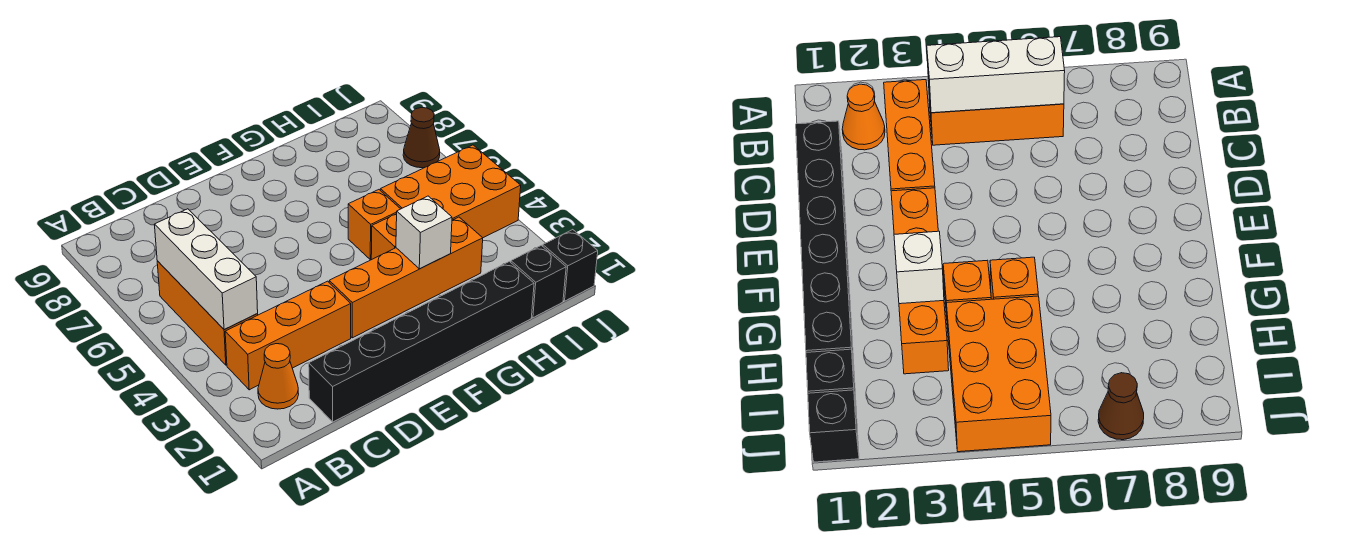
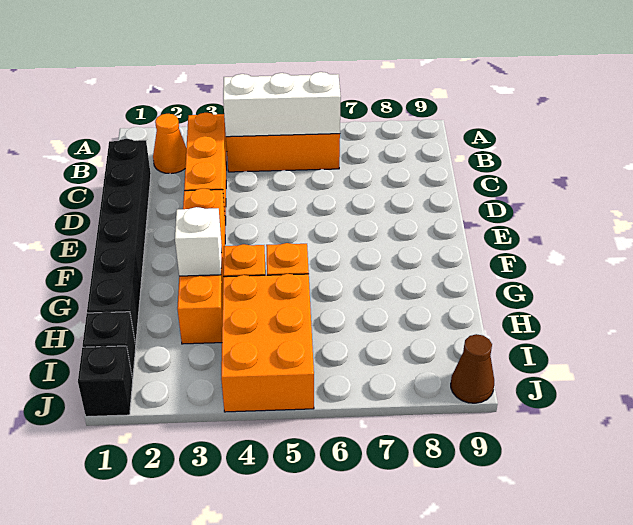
brown 1x1 cone [403,108,440,168] -> brown 1x1 cone moved to [451,334,494,403]

